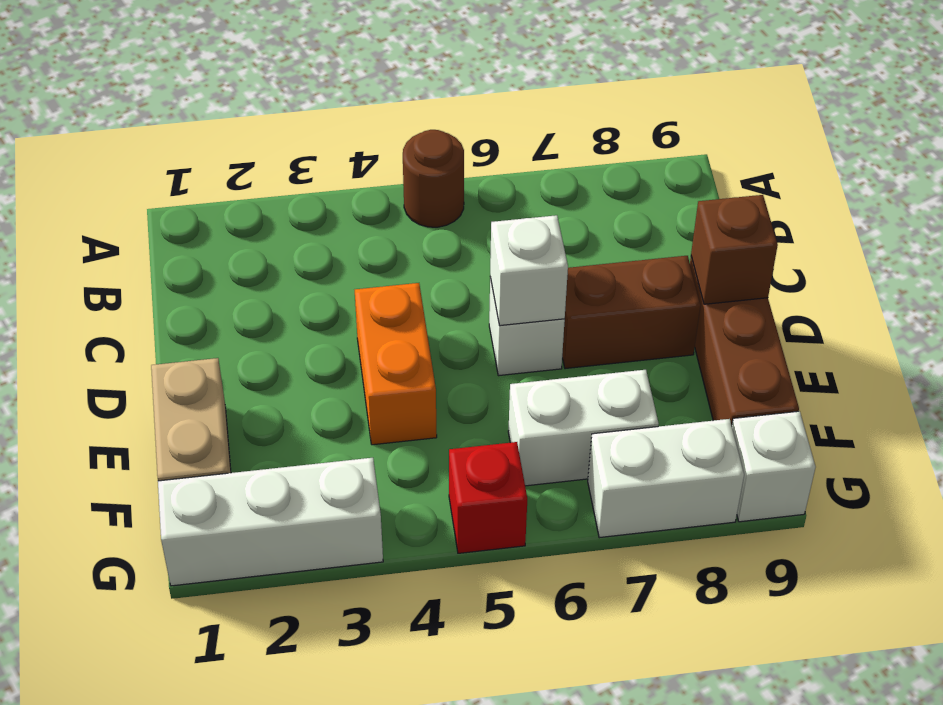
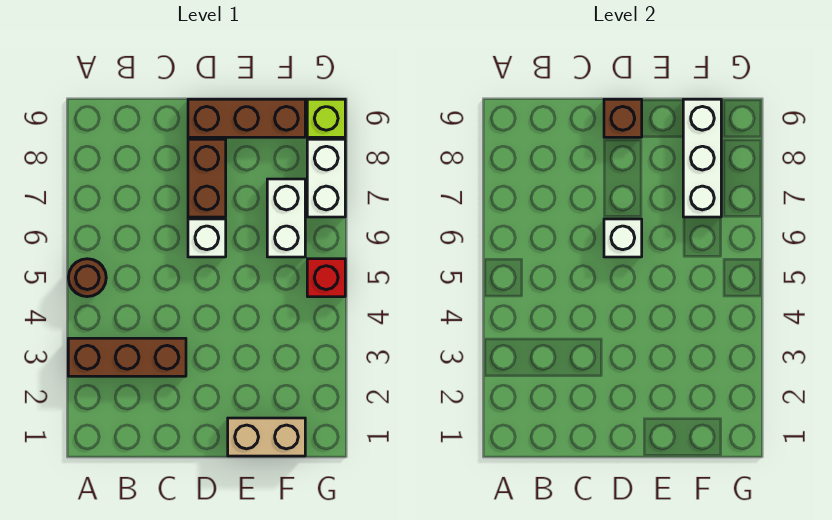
none -> brown 1x3 brick [68,338,186,376]
orange 1x2 brick [355,283,437,445] -> none
white 1x3 brick [158,458,383,586] -> white 1x3 brick moved to [683,99,721,217]
white 1x1 brick [732,411,816,522] -> lime 1x1 brick [307,99,345,137]

